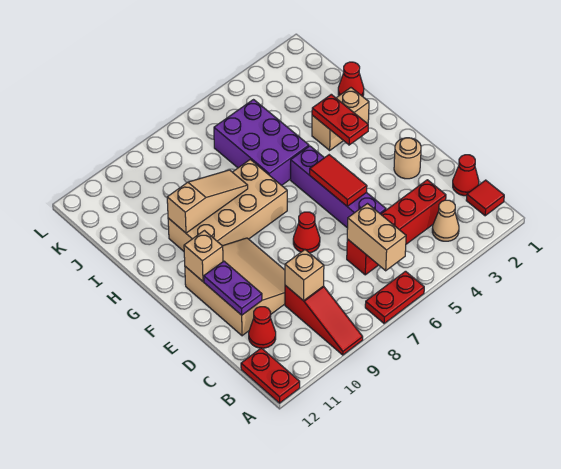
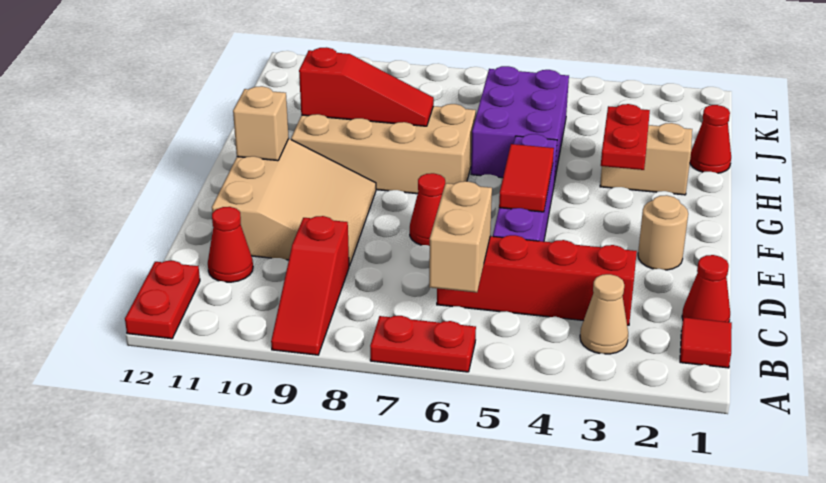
tan 1x1 brick [285,250,324,301] -> none
purple 1x2 plate [204,261,262,315] -> none
tan 1x3 slope [167,170,248,233] -> red 1x3 slope [299,47,434,126]

